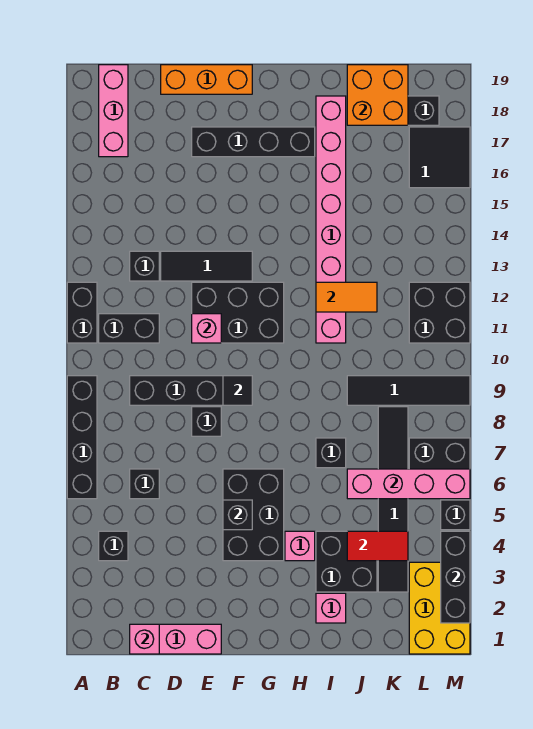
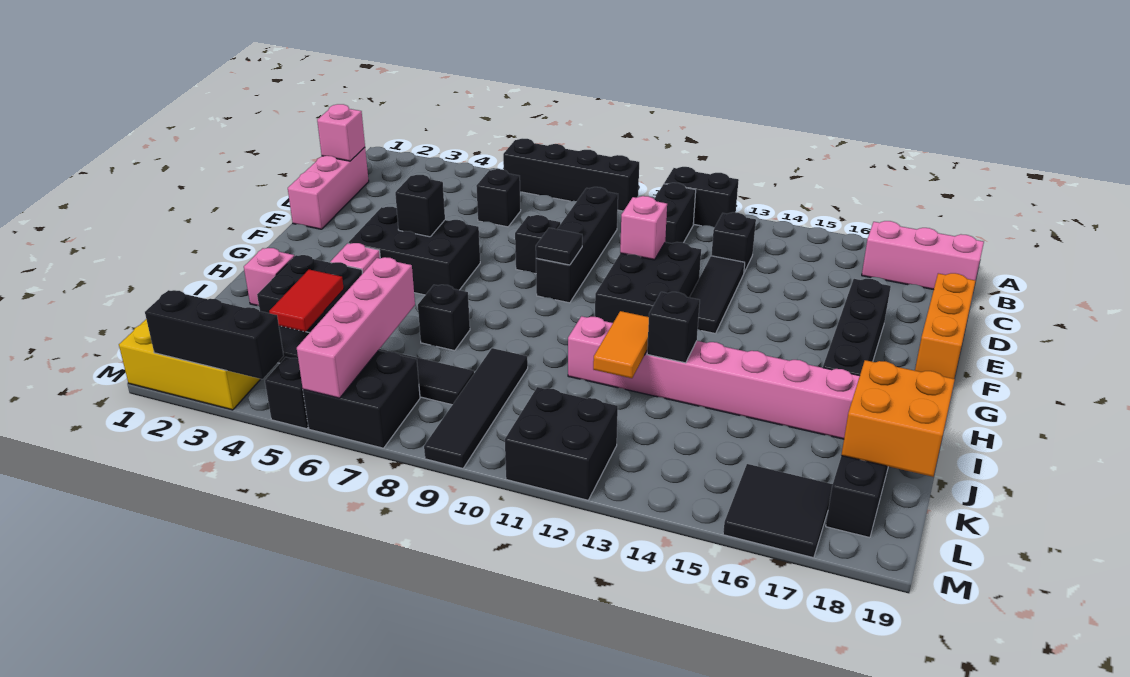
black 1x1 brick [99,531,128,561] -> black 1x1 brick moved to [647,292,700,363]

